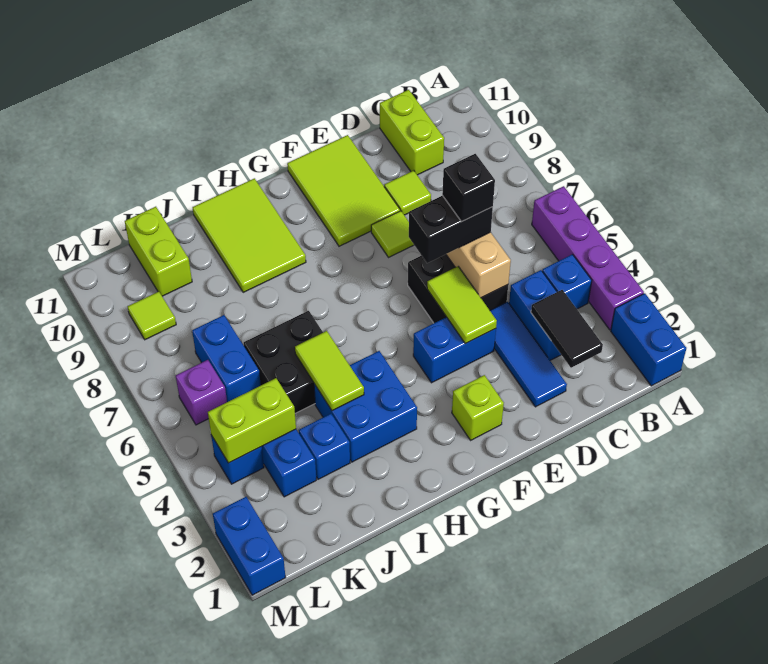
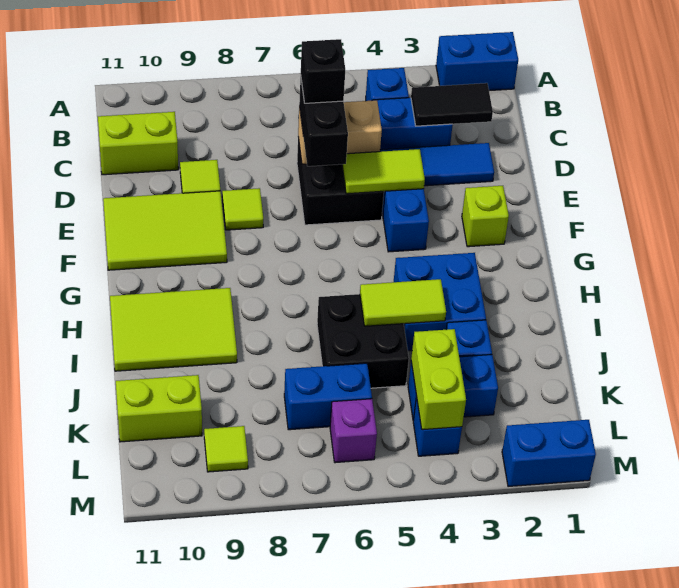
purple 1x4 brick [532,186,644,330] -> none

